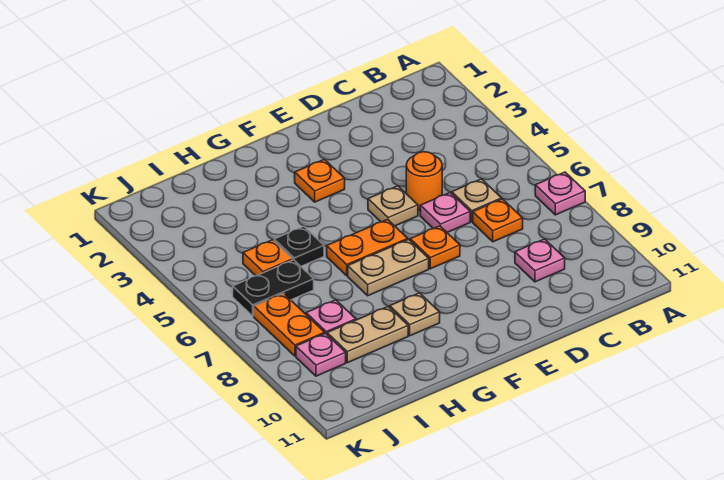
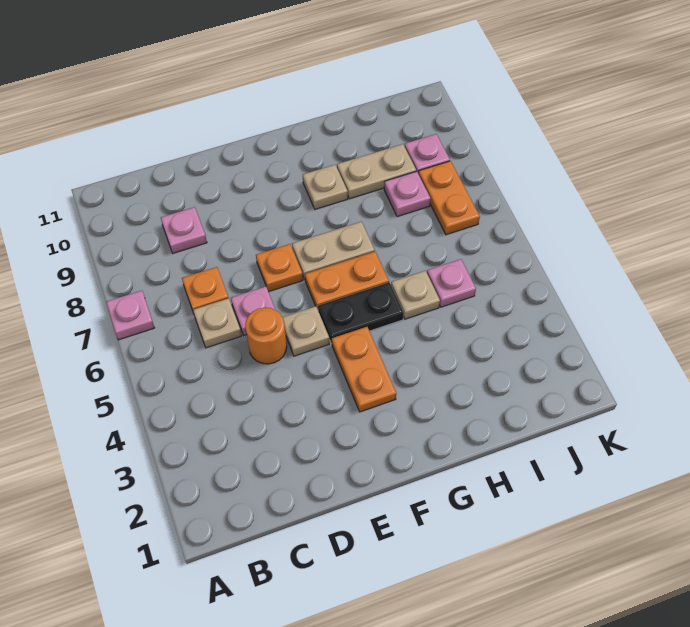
orange 1x1 plate [295,159,345,202] -> orange 1x2 plate [332,327,396,412]
black 1x1 plate [274,226,324,266] -> tan 1x1 plate [391,271,440,319]
orange 1x1 plate [243,240,293,276] -> pink 1x1 plate [427,259,476,307]
black 1x2 plate [233,260,314,316] -> black 1x2 plate moved to [318,282,404,343]

